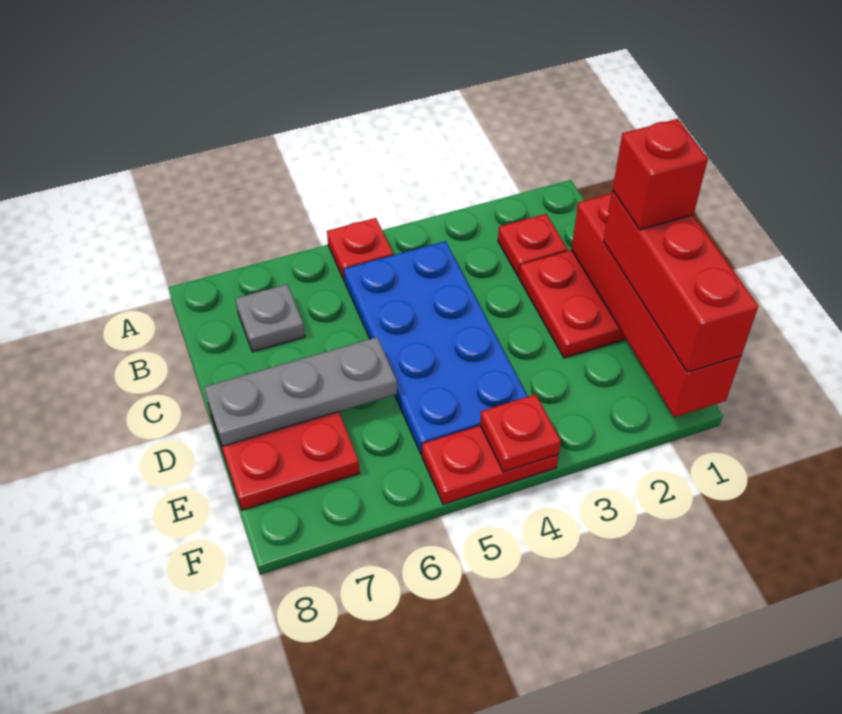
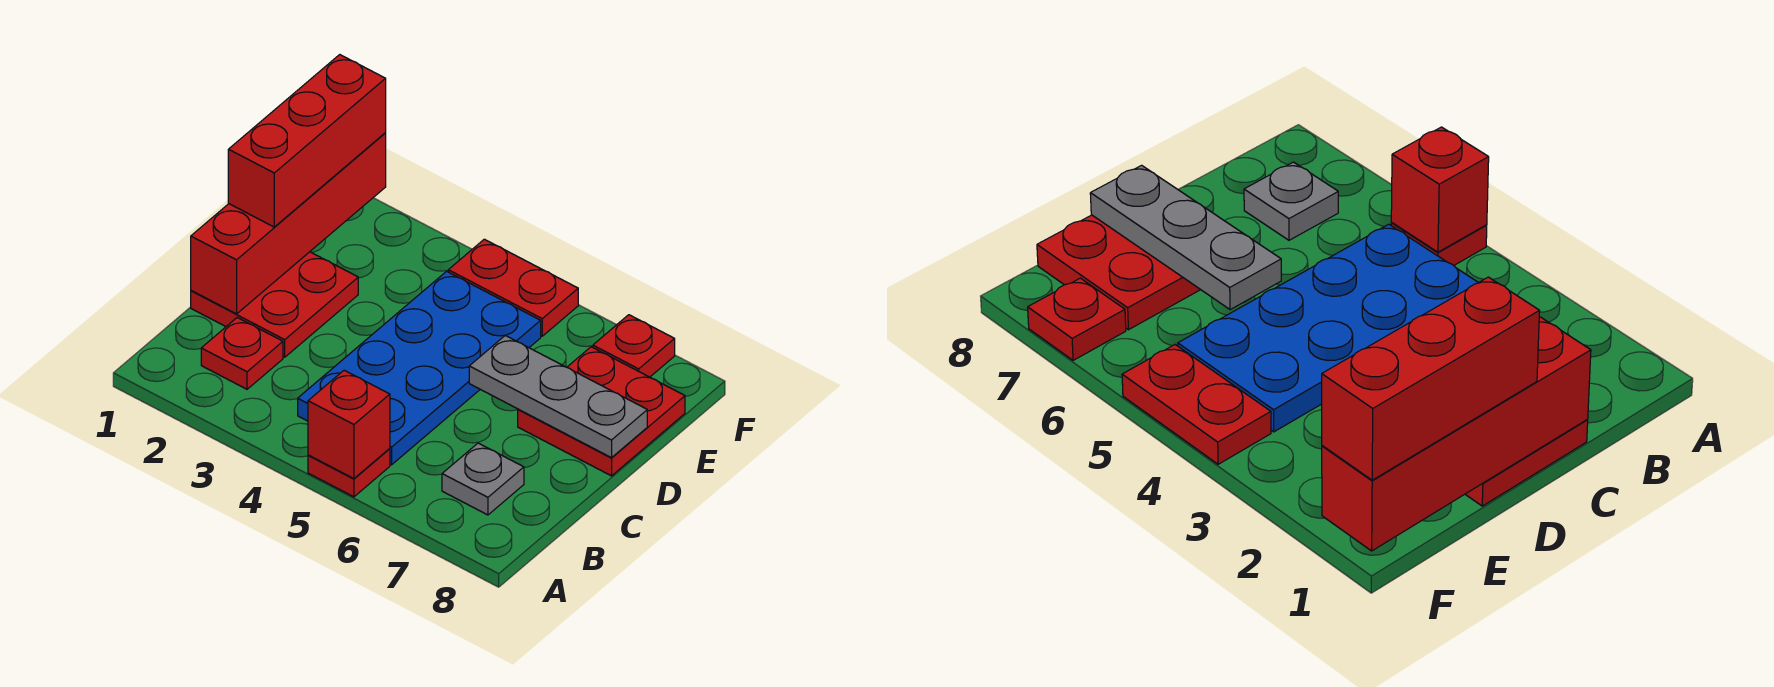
red 1x1 brick [613,119,708,230] -> red 1x1 brick moved to [308,370,390,479]
red 1x1 plate [480,394,561,472] -> red 1x1 plate moved to [593,315,675,377]

